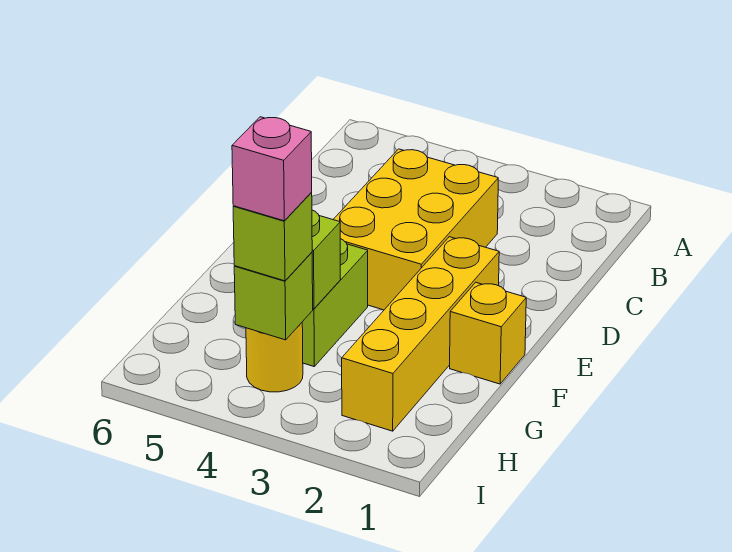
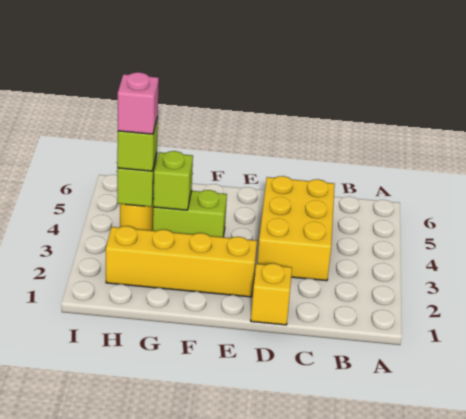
yellow 2x3 brick [333,149,498,310] -> yellow 2x3 brick turned to [257,176,335,281]
yellow 1x1 brick [450,282,526,384] -> yellow 1x1 brick moved to [251,263,292,325]

